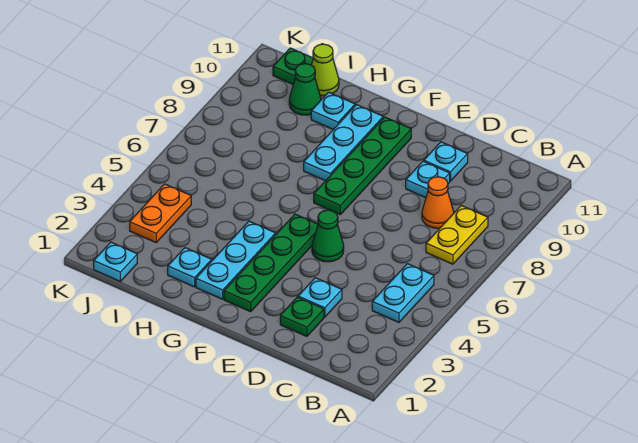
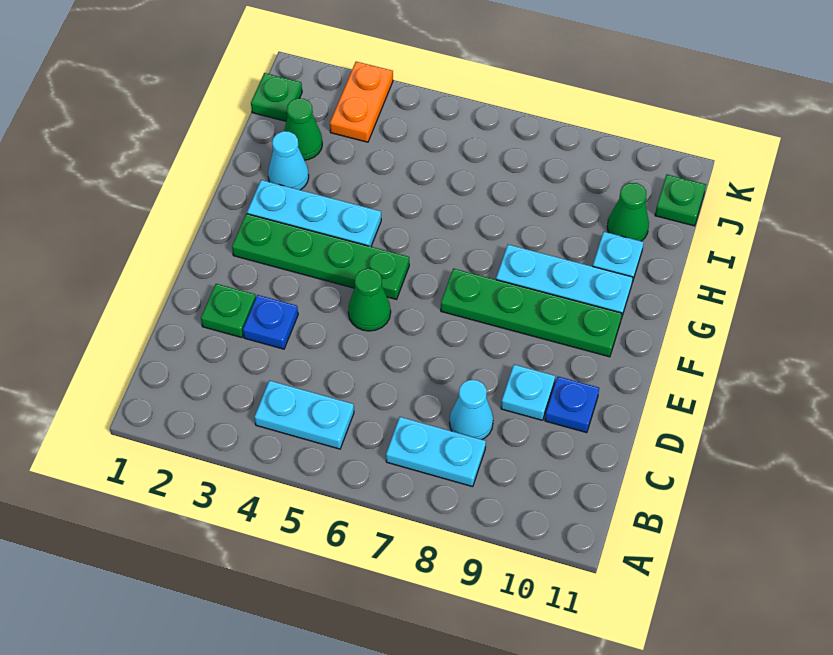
yellow 1x2 plate [426,205,488,264] -> cyan 1x2 plate [386,417,486,487]
orange 1x1 cone [422,177,454,228] -> cyan 1x1 cone [450,380,493,440]
cyan 1x1 plate [298,278,342,317] -> blue 1x1 plate [243,295,298,349]
cyan 1x1 plate [424,142,468,181] -> blue 1x1 plate [545,377,599,433]
cyan 1x1 plate [168,248,212,287] -> cyan 1x1 cone [268,131,309,190]
none -> green 1x1 cone [284,98,322,160]
lime 1x1 cone [312,44,339,96] -> none
cyan 1x1 plate [94,242,137,281] -> green 1x1 plate [251,73,302,121]
orange 1x2 plate [130,184,191,243] -> orange 1x2 plate turned to [330,62,393,142]

